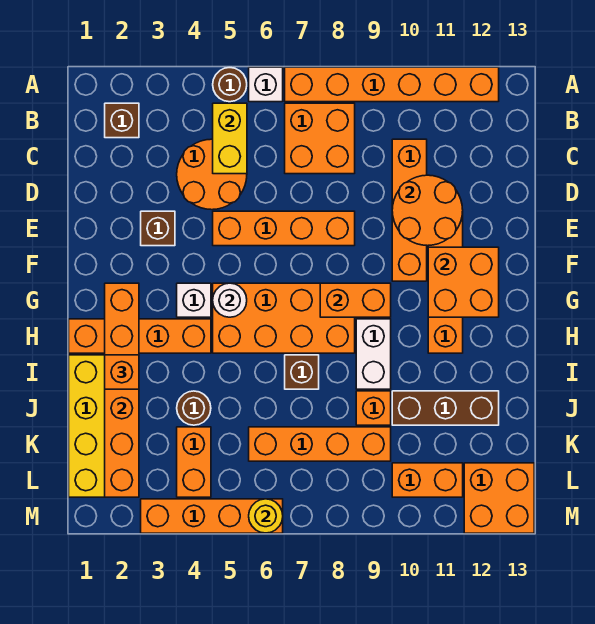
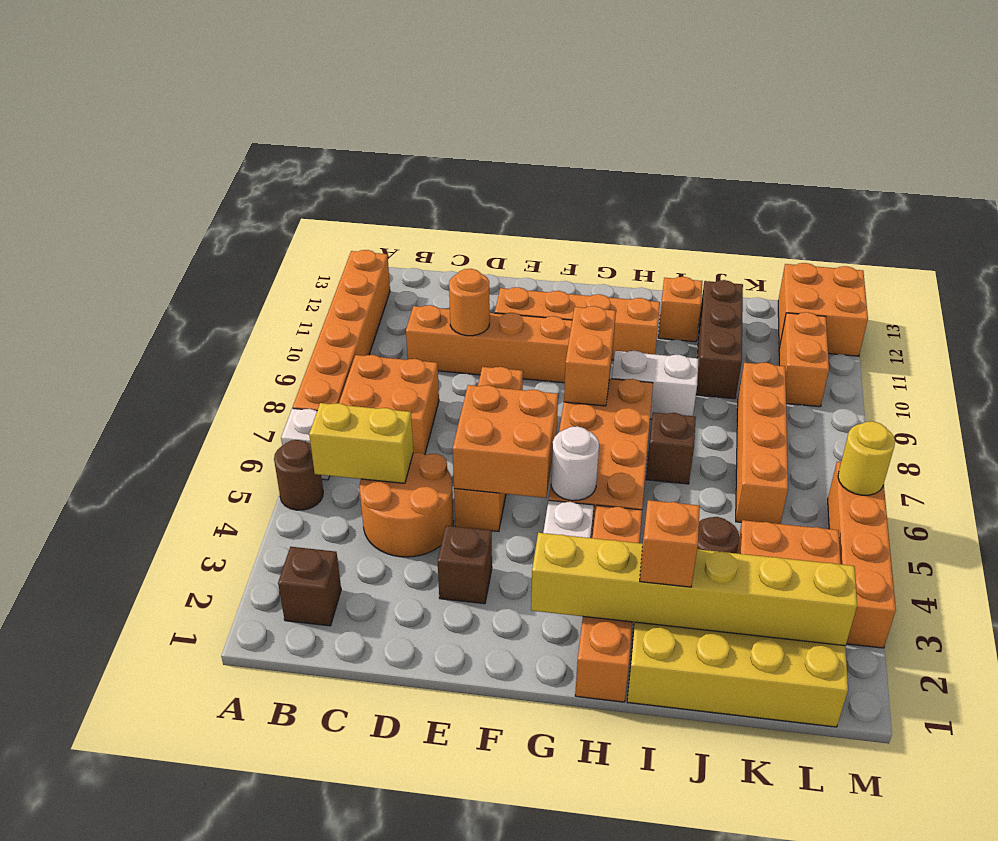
orange 2x2 round brick [392,175,463,246] -> orange 1x1 round brick [449,269,490,336]
orange 2x2 brick [428,247,499,317] -> orange 2x2 brick moved to [453,385,558,498]
orange 1x6 brick [105,283,139,497] -> yellow 1x6 brick [531,533,857,646]
orange 1x1 brick [356,391,391,425] -> orange 1x1 brick moved to [658,277,702,342]

